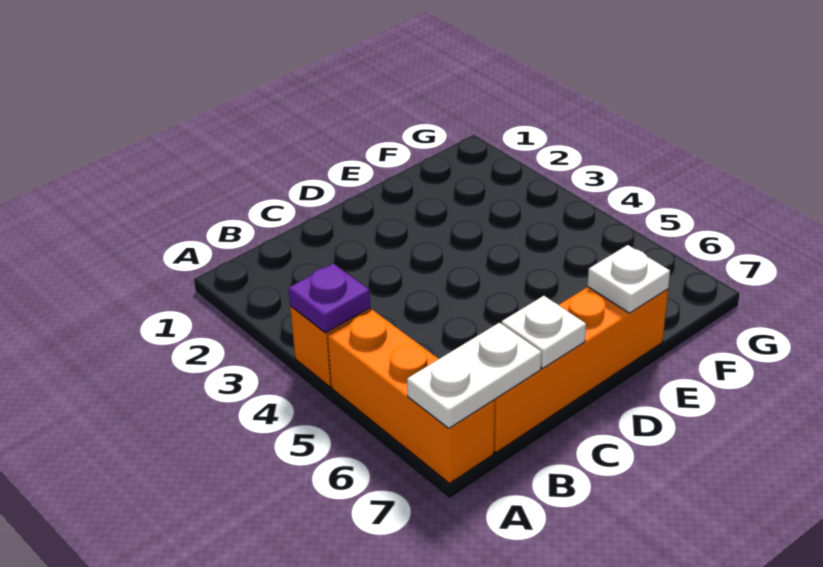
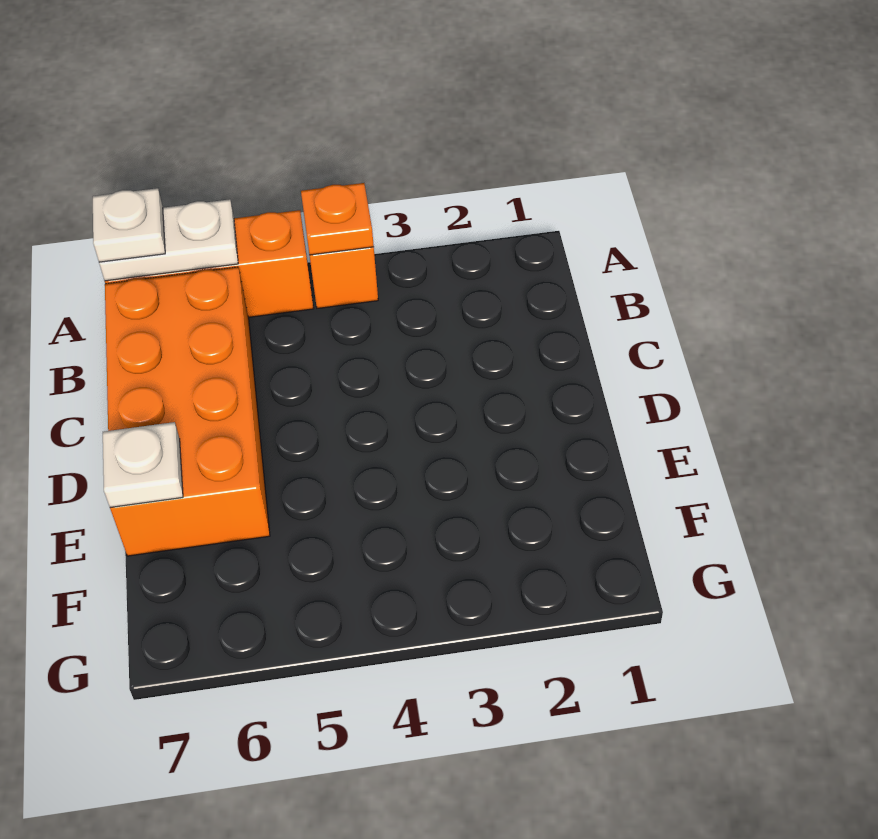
purple 1x1 plate [289,264,370,333] -> orange 1x1 plate [301,183,374,255]
white 1x2 plate [407,323,541,428] -> white 1x2 plate turned to [99,199,238,281]
orange 1x4 brick [494,287,668,453] -> orange 2x4 brick [105,267,270,556]
white 1x1 plate [502,296,586,368] -> white 1x1 plate moved to [93,188,165,262]

